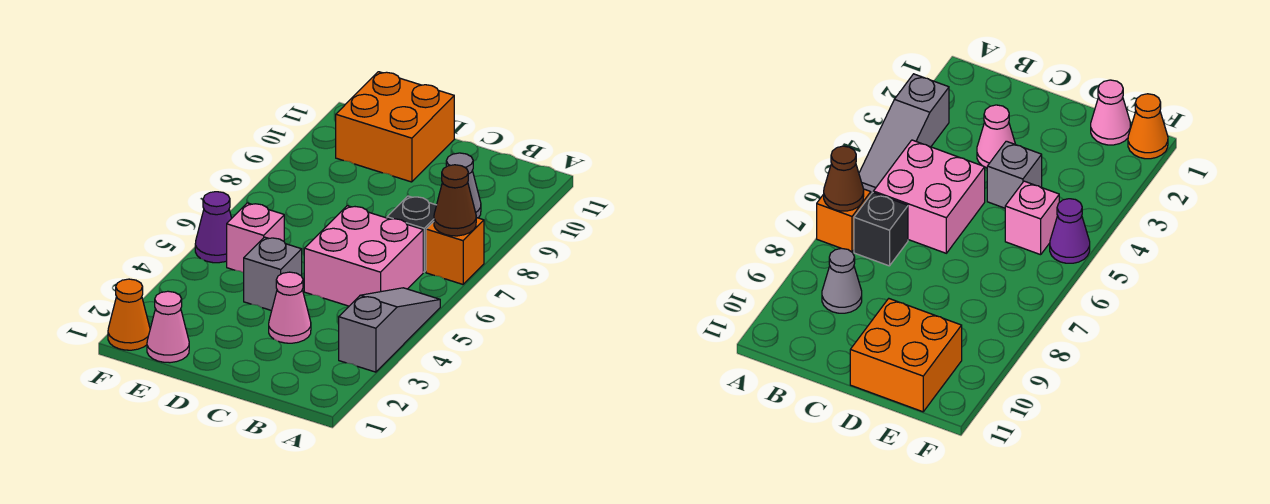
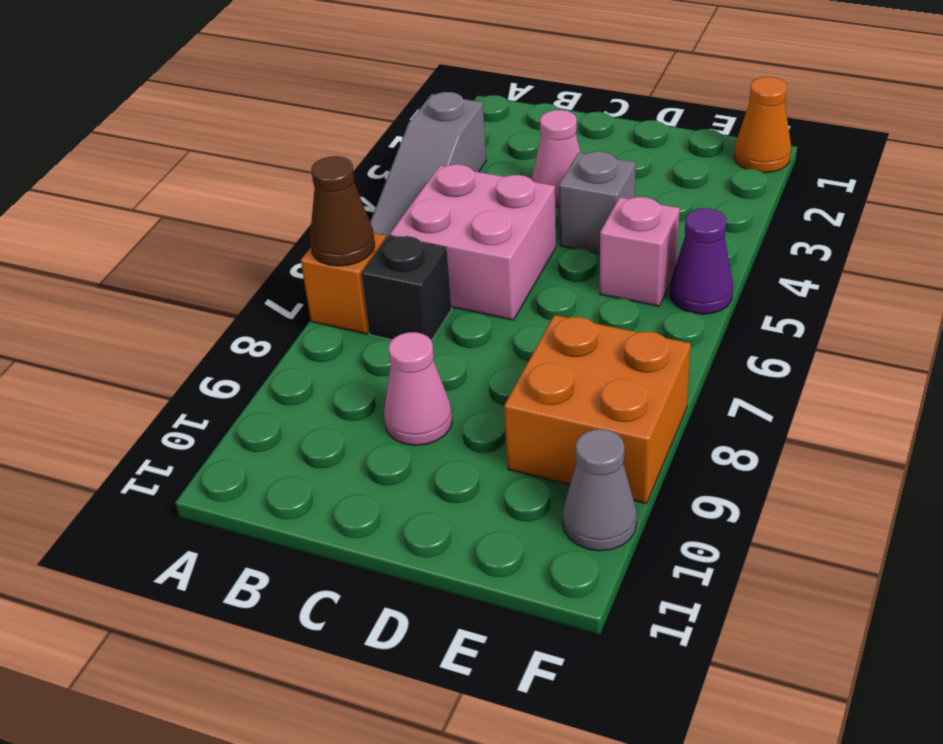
grey 1x1 cone [446,153,481,218] -> grey 1x1 cone moved to [563,429,637,551]
orange 2x2 brick [336,72,454,182] -> orange 2x2 brick moved to [504,315,691,504]
pink 1x1 cone [147,291,189,363] -> pink 1x1 cone moved to [384,332,452,446]

